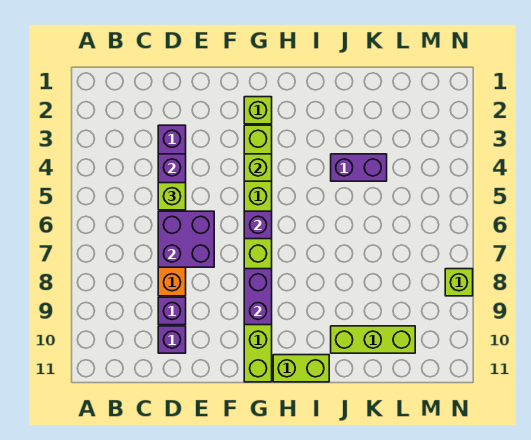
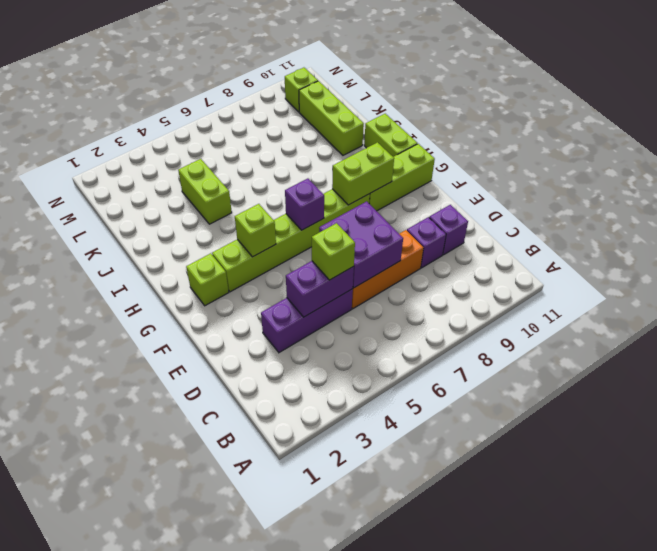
purple 1x2 brick [244,269,272,325] -> lime 1x2 brick [332,142,394,205]
purple 1x2 brick [331,154,387,181] -> lime 1x2 brick [178,159,232,224]
lime 1x1 brick [445,269,473,296] -> lime 1x1 brick moved to [284,68,318,112]

